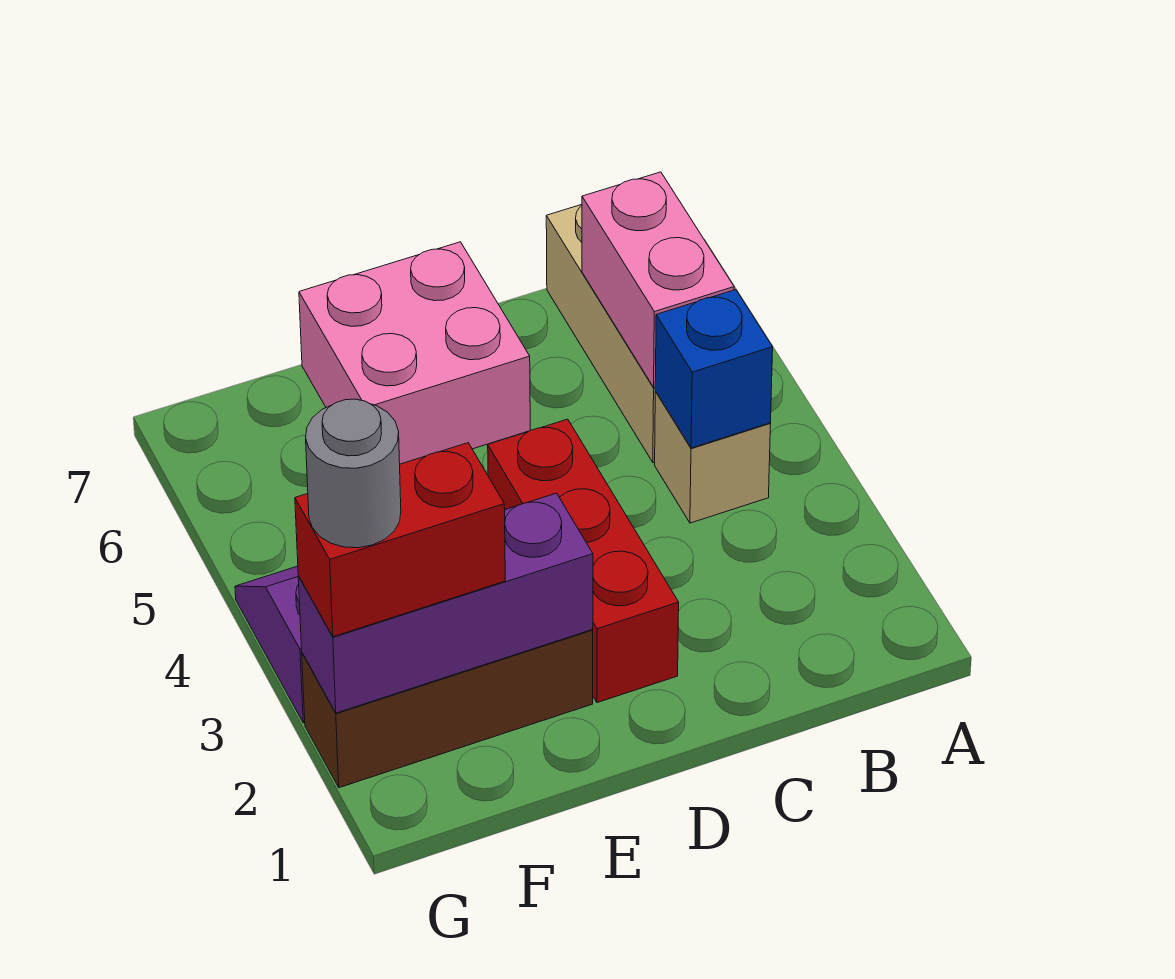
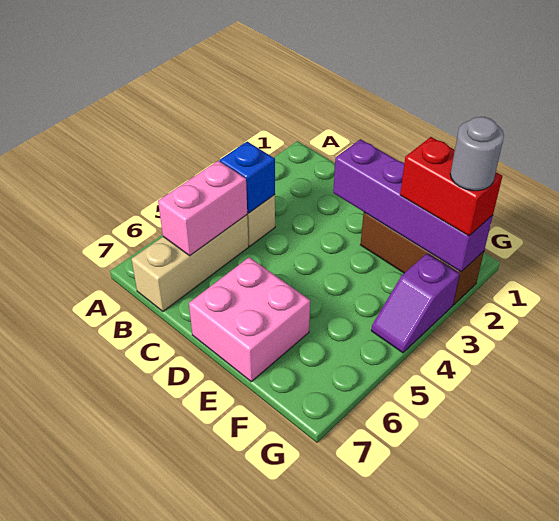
red 1x3 brick [488,419,679,703] -> none
purple 1x3 brick [298,493,593,713] -> purple 1x4 brick [333,139,493,272]

